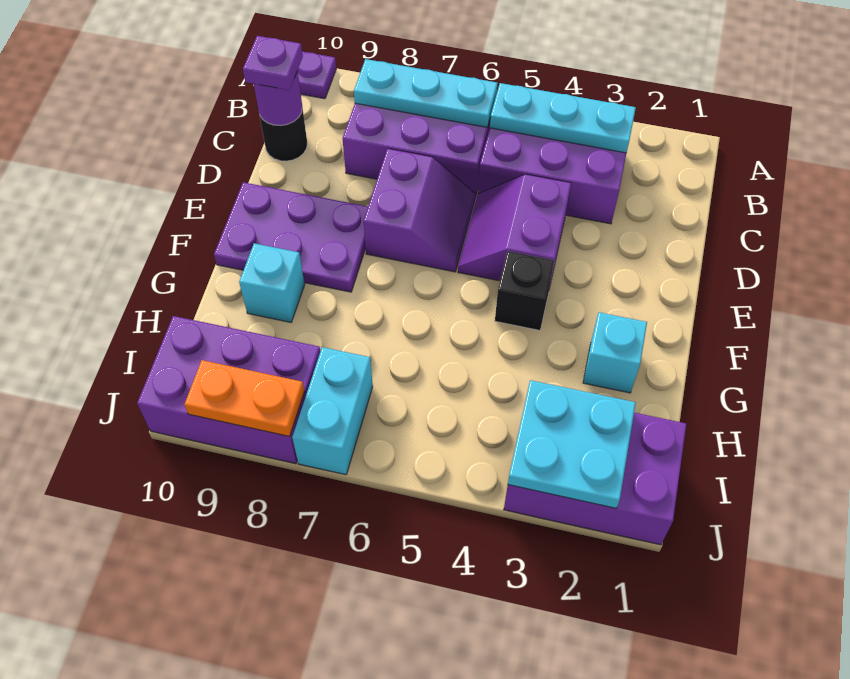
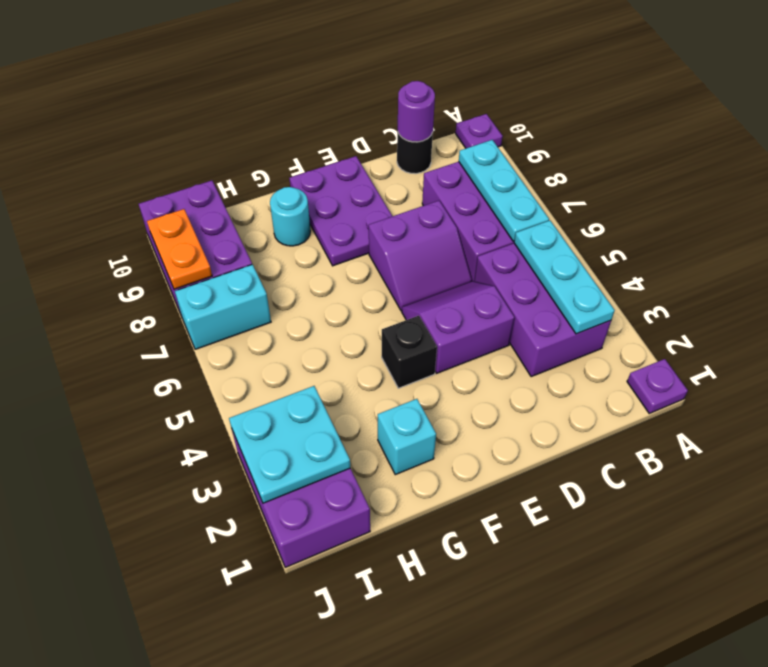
purple 1x1 plate [243,36,303,90] -> purple 1x1 plate moved to [627,359,688,413]
cyan 1x1 brick [239,243,305,322] -> cyan 1x1 round brick [270,187,310,246]

